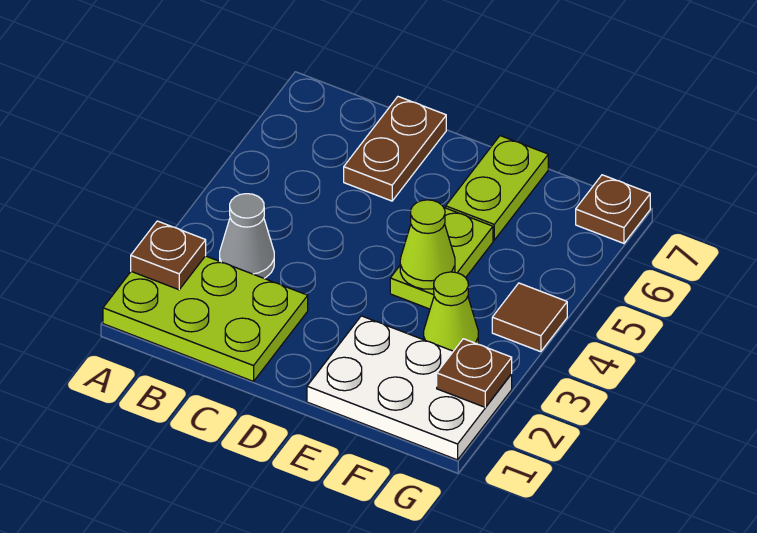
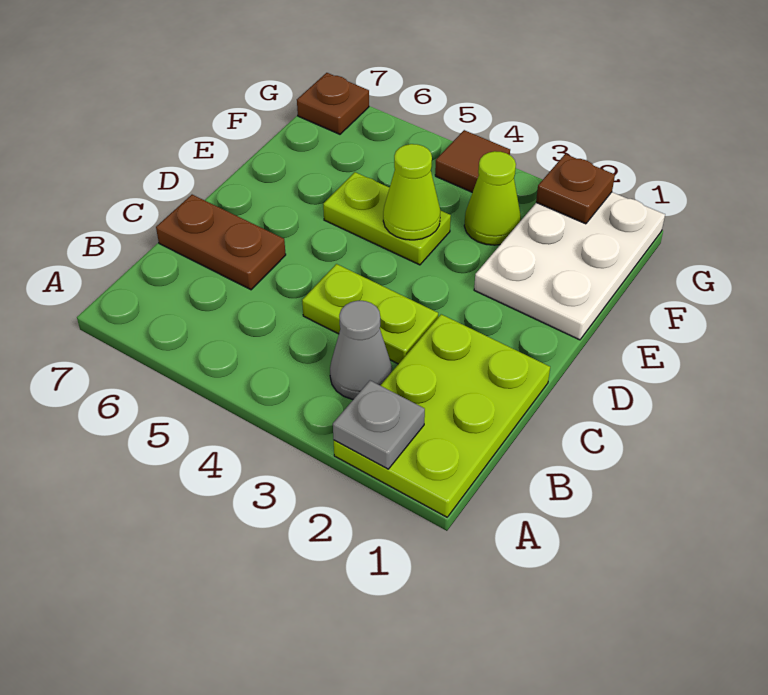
brown 1x1 plate [131,221,206,290] -> grey 1x1 plate [333,381,425,469]
lime 1x2 plate [446,136,548,240] -> lime 1x2 plate moved to [302,264,438,364]

